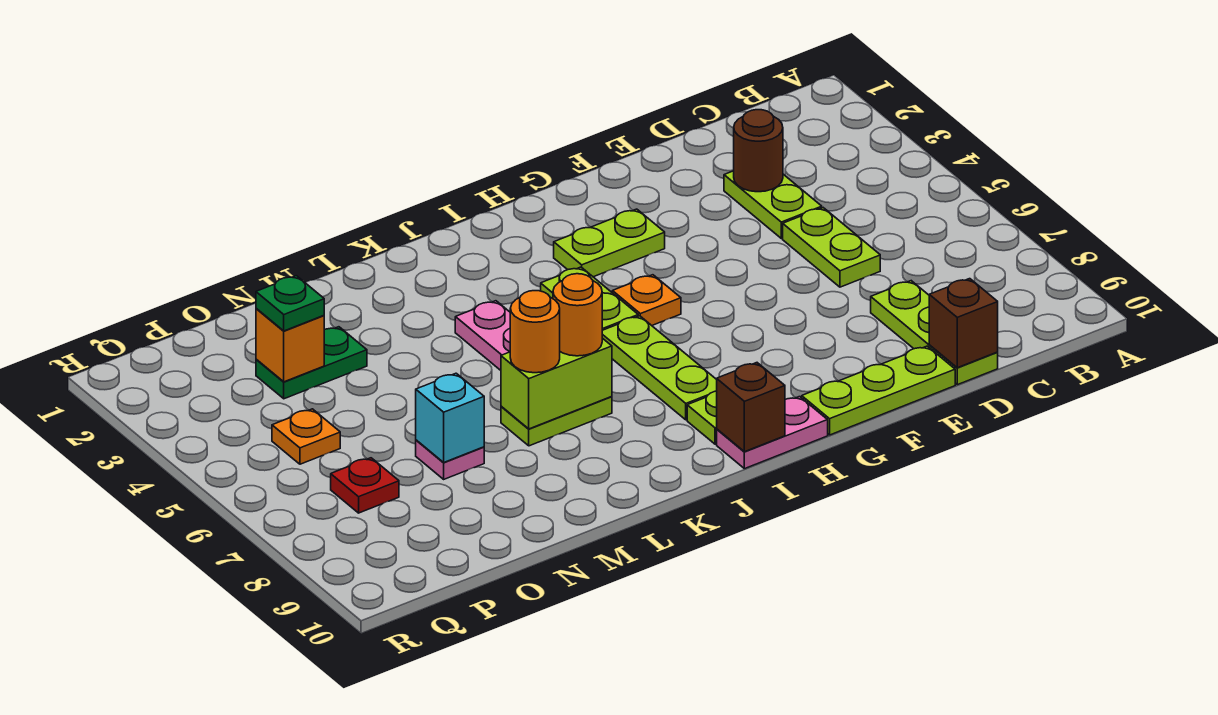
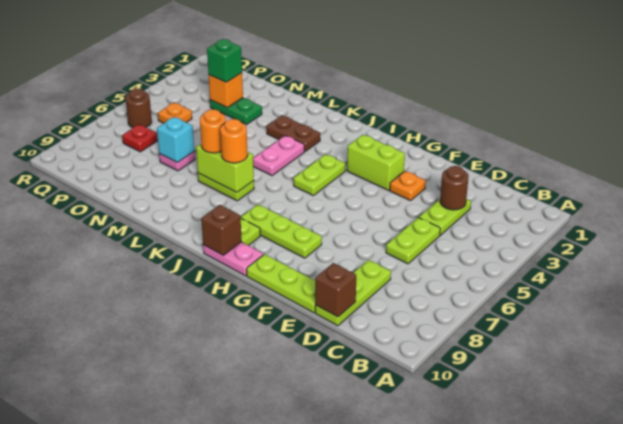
lime 1x2 plate [554,209,665,277] -> lime 1x2 brick [347,135,405,190]
orange 1x1 plate [612,275,681,325] -> orange 1x1 plate moved to [390,171,426,201]
lime 1x3 plate [602,316,717,420] -> lime 1x3 plate turned to [241,205,322,258]
none -> brown 1x2 plate [267,116,320,152]
green 1x1 plate [256,276,324,331] -> green 1x1 brick [207,39,242,82]
none -> brown 1x1 round brick [126,89,152,128]

